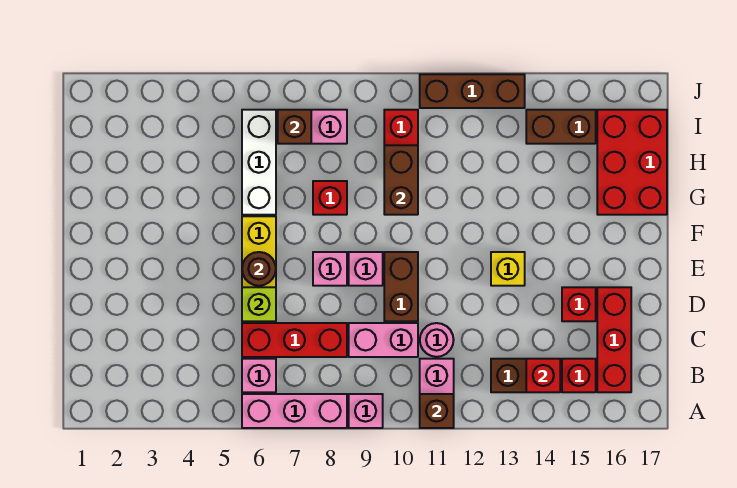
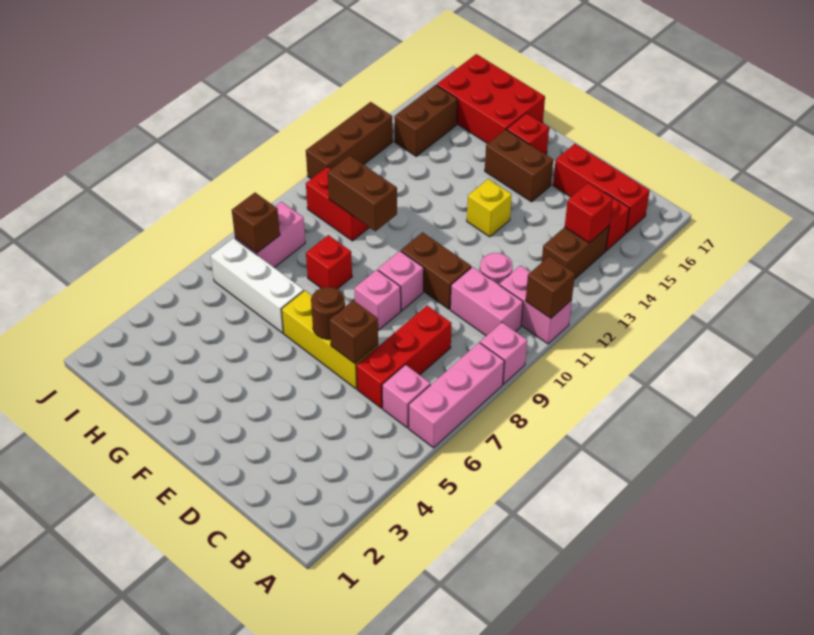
pink 1x2 brick [349,323,418,357] -> pink 1x2 brick turned to [450,267,523,336]
lime 1x1 brick [242,287,276,321] -> brown 1x1 brick [329,300,378,364]
red 1x1 brick [562,287,596,321] -> red 1x1 brick moved to [507,113,549,154]
none -> brown 1x2 brick [485,130,553,202]

